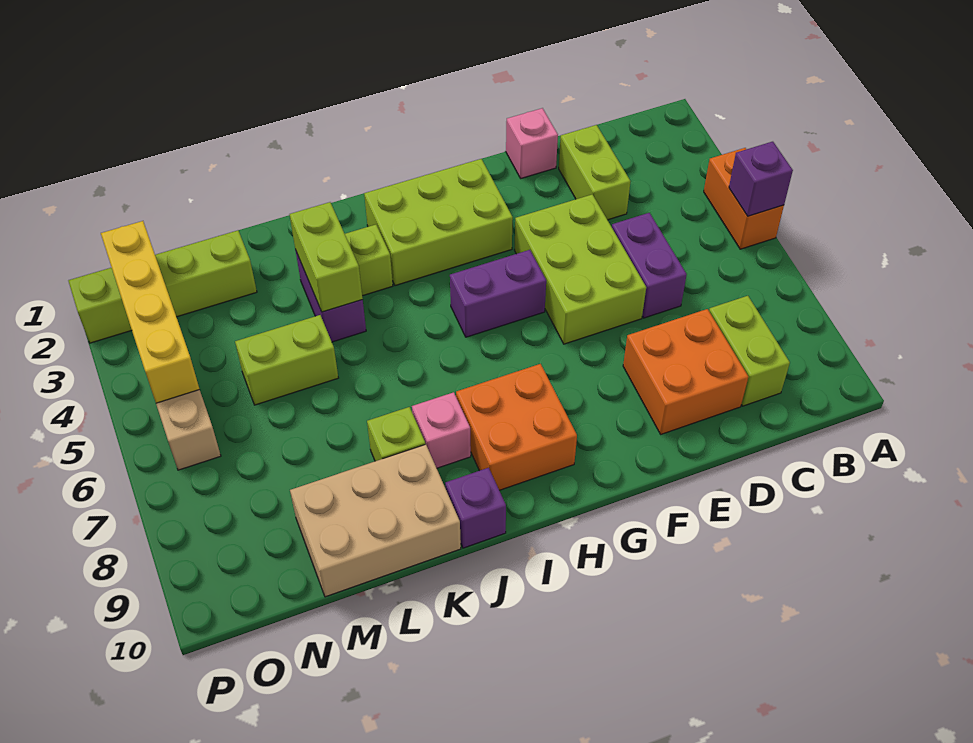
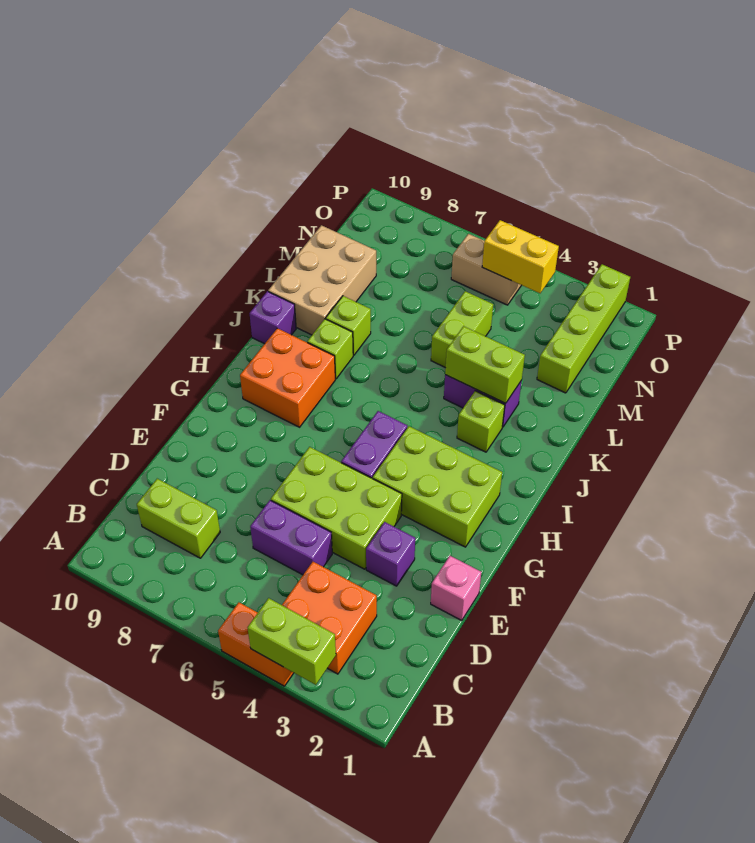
purple 1x1 brick [729,142,793,216] -> purple 1x1 brick moved to [366,522,415,586]
lime 1x2 brick [559,125,631,220] -> lime 1x2 brick moved to [248,598,336,685]
orange 2x2 brick [623,309,748,434] -> orange 2x2 brick moved to [282,562,377,674]
lime 2x3 brick [364,159,513,286] -> lime 2x3 brick turned to [373,426,502,547]
pink 1x1 brick [412,392,471,468] -> lime 1x1 brick [307,319,353,379]
yellow 1x4 brick [101,221,200,403] -> yellow 1x2 brick [482,220,559,293]

